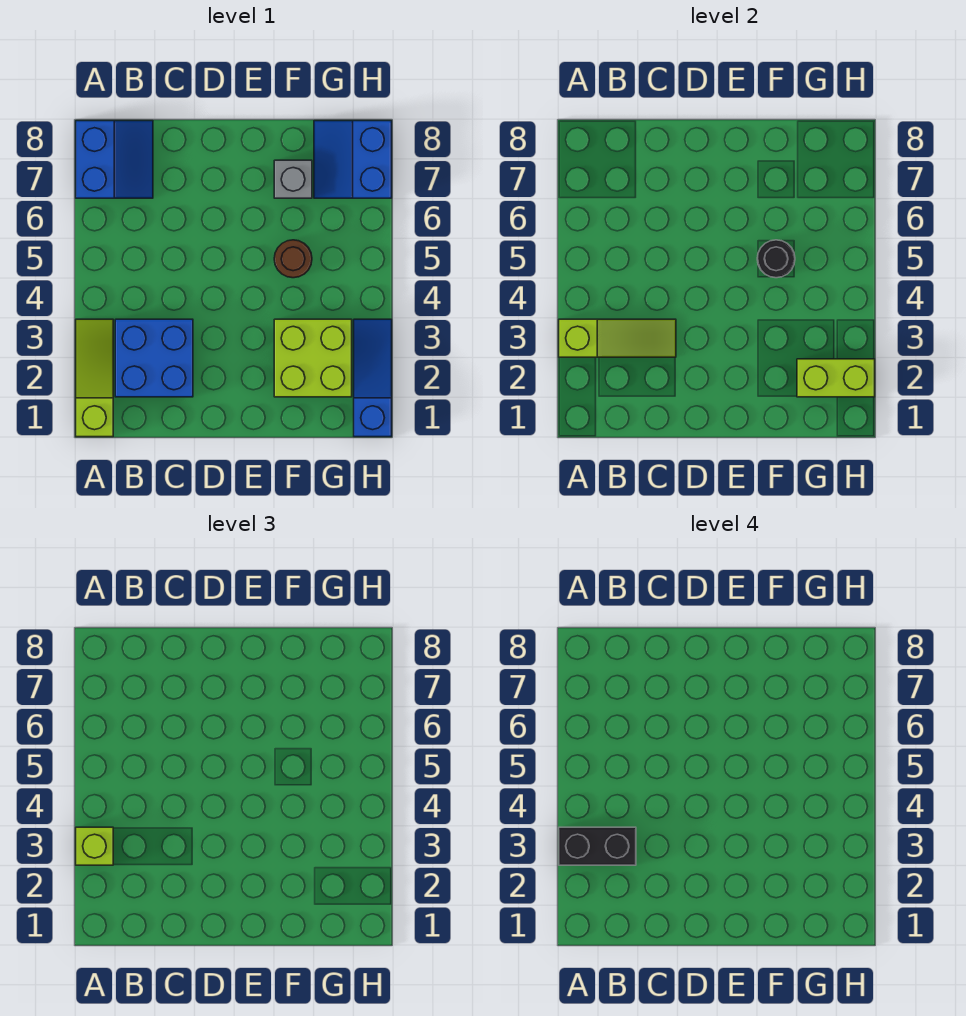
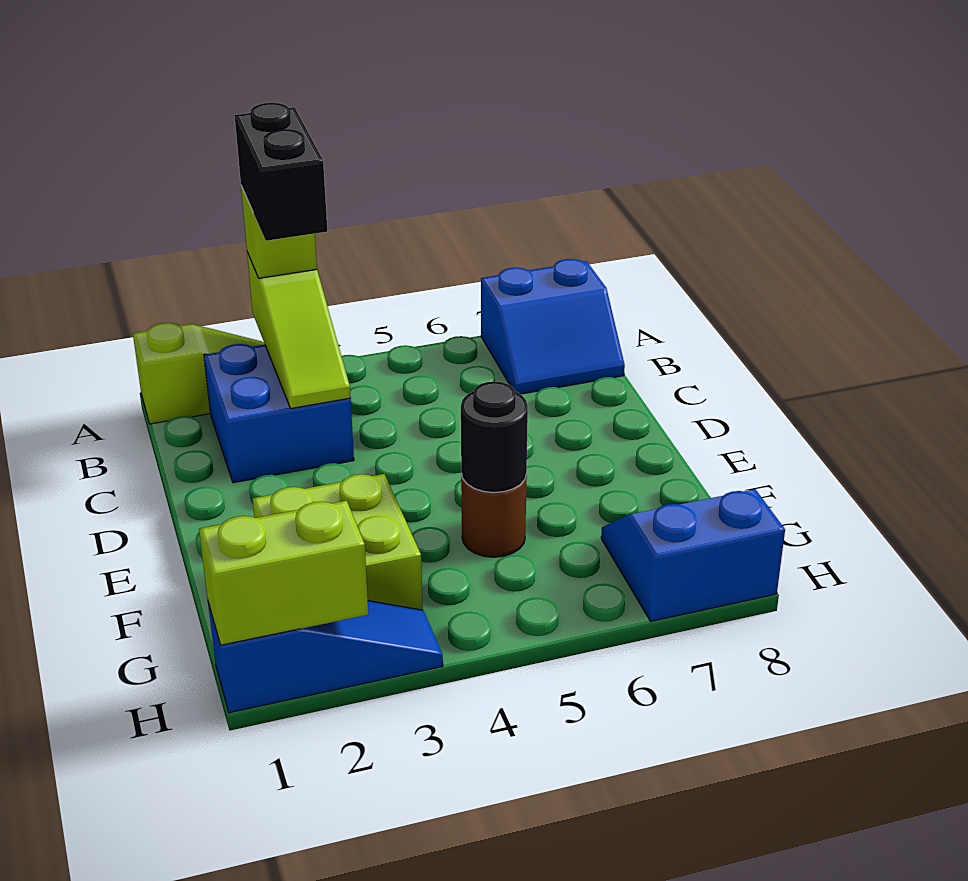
grey 1x1 brick [274,160,312,198] -> none
lime 1x2 brick [797,359,875,397] -> lime 1x2 brick turned to [199,501,368,645]

